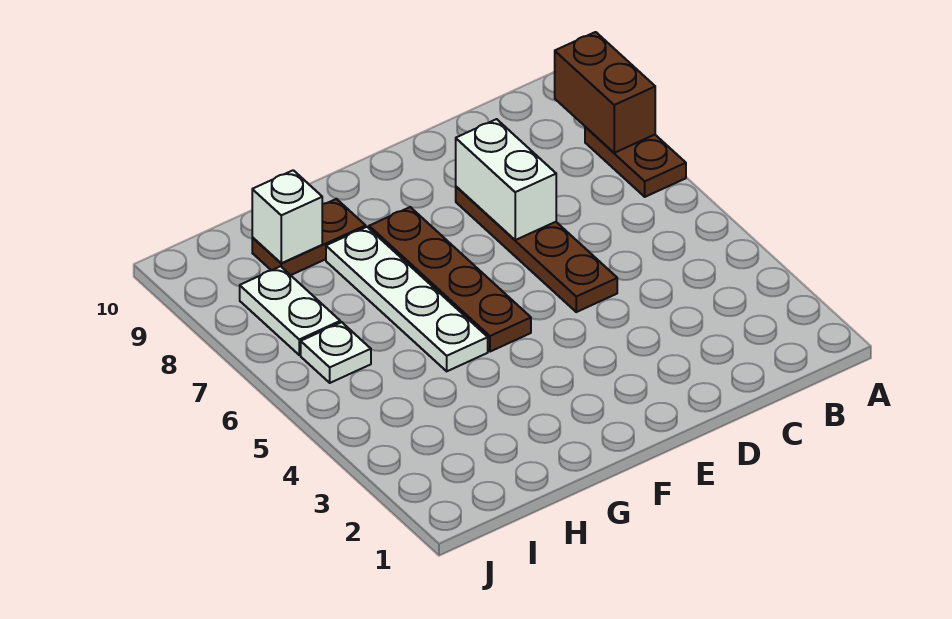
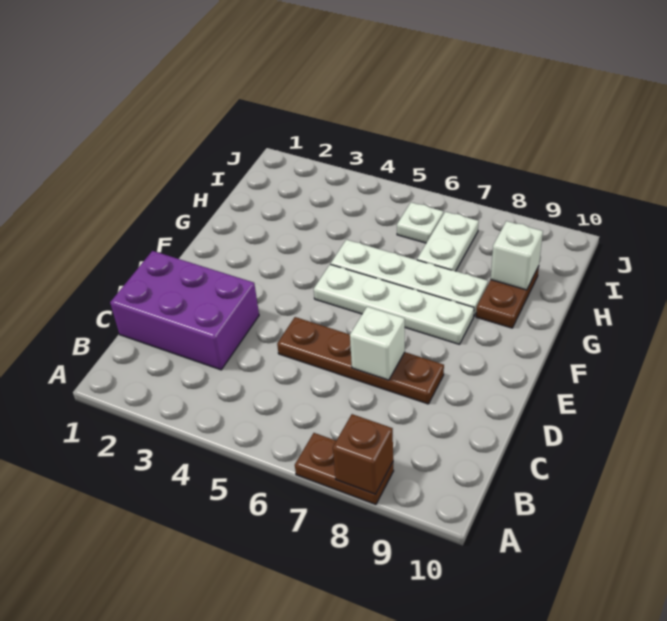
brown 1x2 brick [555,32,655,153] -> brown 1x1 brick [333,414,393,494]
none -> purple 2x3 brick [110,251,259,370]
white 1x2 brick [456,119,556,240] -> white 1x1 brick [350,307,405,380]
brown 1x4 plate [369,207,531,352] -> white 1x4 plate [314,264,474,344]
white 1x2 plate [240,266,340,355] -> white 1x2 plate turned to [417,212,479,271]

